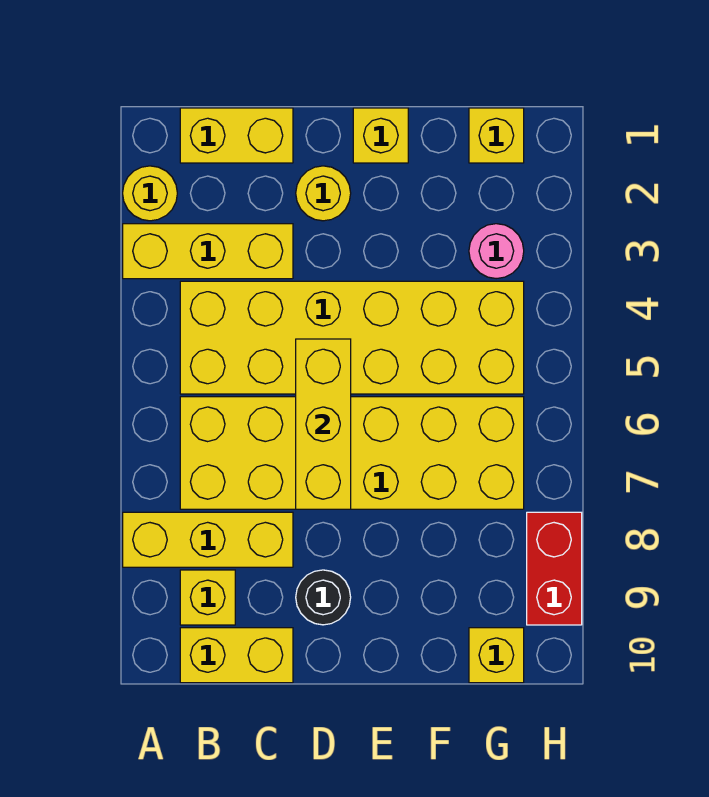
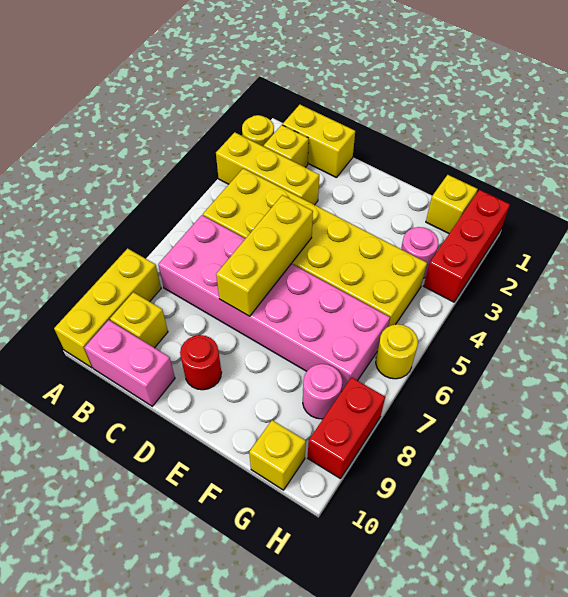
yellow 1x3 brick [123,512,293,567] -> yellow 1x3 brick turned to [54,248,161,368]
yellow 2x6 brick [180,397,524,509] -> pink 2x6 brick [158,215,390,392]
yellow 1x2 brick [180,628,293,683] -> pink 1x2 brick [84,320,175,406]
yellow 1x1 round brick [296,166,351,221] -> yellow 1x1 round brick moved to [376,324,418,379]
black 1x1 round brick [296,570,351,625] -> red 1x1 round brick [180,335,222,390]
yellow 1x1 brick [353,108,408,163] -> yellow 1x1 brick moved to [264,125,309,167]
none -> pink 1x1 round brick [303,364,342,419]
none -> red 1x3 brick [424,190,510,302]

